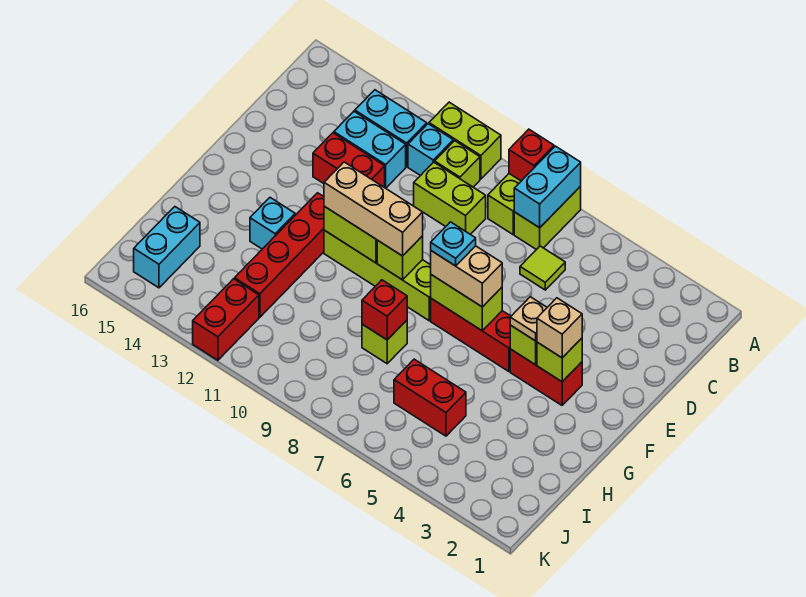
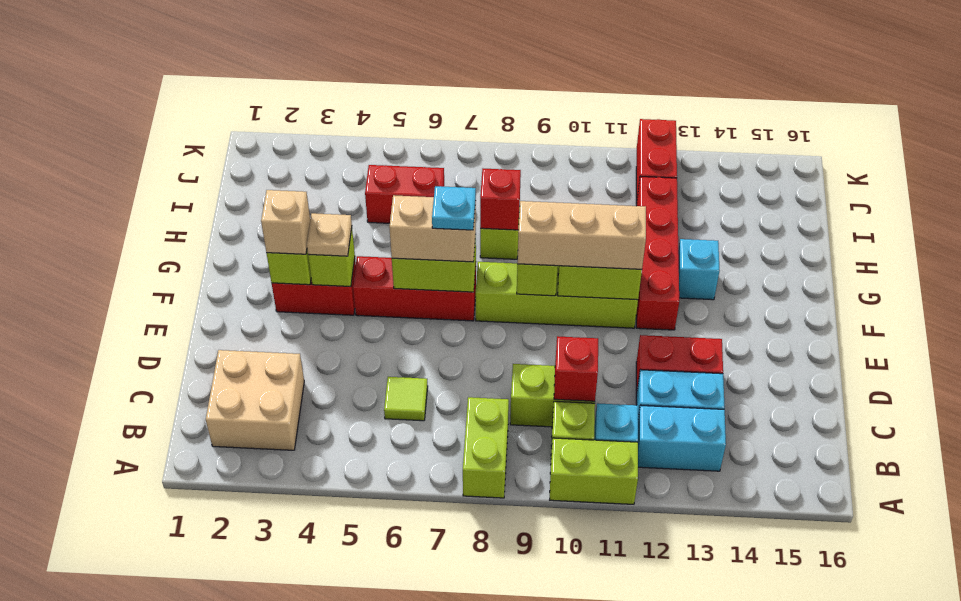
lime 1x2 brick [514,186,581,250] -> none
cyan 1x2 brick [514,146,581,228] -> none
red 1x1 brick [509,129,554,181] -> red 1x1 brick moved to [554,336,598,401]
none -> tan 2x2 brick [206,350,304,450]
cyan 1x2 brick [134,207,200,288] -> none

